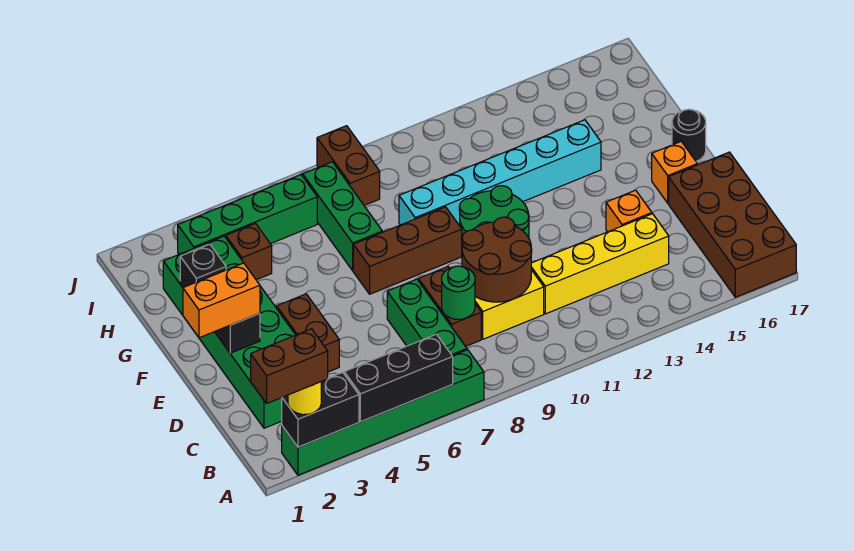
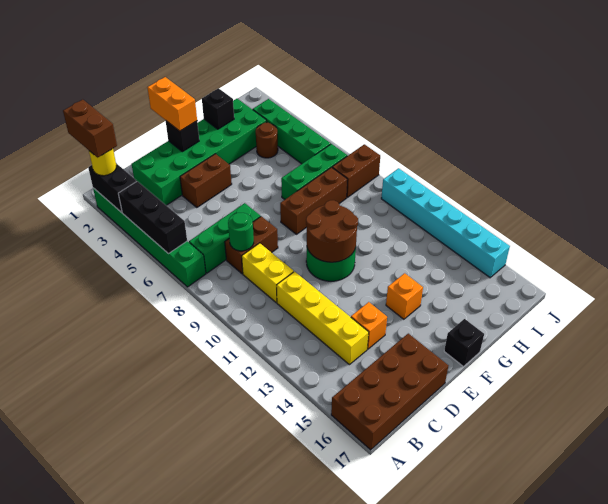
brown 2x2 round brick [462,217,532,302] -> brown 2x2 round brick moved to [306,200,358,262]
orange 1x1 brick [652,142,697,203] -> orange 1x1 brick moved to [386,273,423,319]
brown 1x3 brick [353,207,462,294] -> brown 1x3 brick turned to [280,167,348,234]
black 1x1 round brick [672,109,706,161] -> black 1x1 brick [444,319,484,366]
cyan 1x6 brick [399,120,601,226] -> cyan 1x6 brick moved to [381,168,510,278]
brown 1x1 brick [226,224,272,280] -> brown 1x1 round brick [256,123,278,158]

